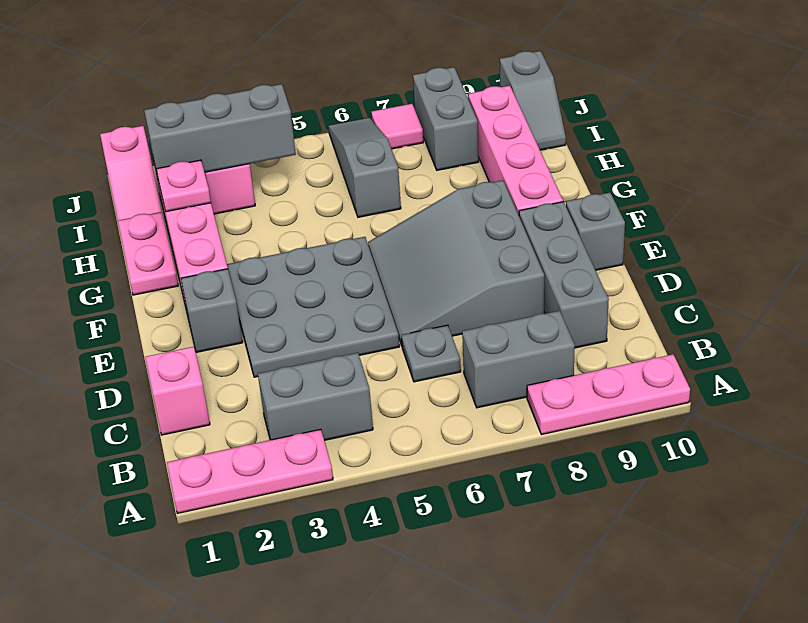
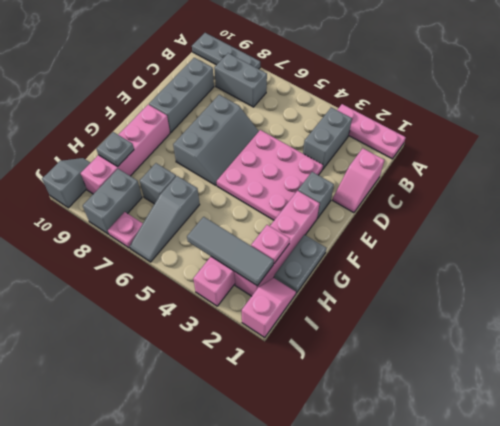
pink 1x3 plate [527,354,690,435] -> grey 1x3 plate [192,33,260,69]
grey 1x2 brick [258,353,373,440] -> grey 1x2 brick turned to [303,107,352,169]
grey 1x1 plate [401,325,461,382] -> grey 1x1 plate moved to [96,132,134,166]
grey 3x3 plate [227,237,399,377] -> pink 3x3 plate [217,130,323,220]
grey 3x3 slope [368,180,544,346] -> grey 2x3 slope [173,95,259,185]
grey 1x1 brick [566,193,625,270] -> grey 1x1 brick moved to [140,163,176,204]
pink 1x2 plate [118,212,178,295] -> grey 1x2 plate [274,235,326,293]
grey 1x3 brick [144,84,296,172] -> grey 1x3 tile [187,217,274,286]
pink 1x1 tile [371,104,423,149] -> pink 1x1 plate [108,212,143,248]

